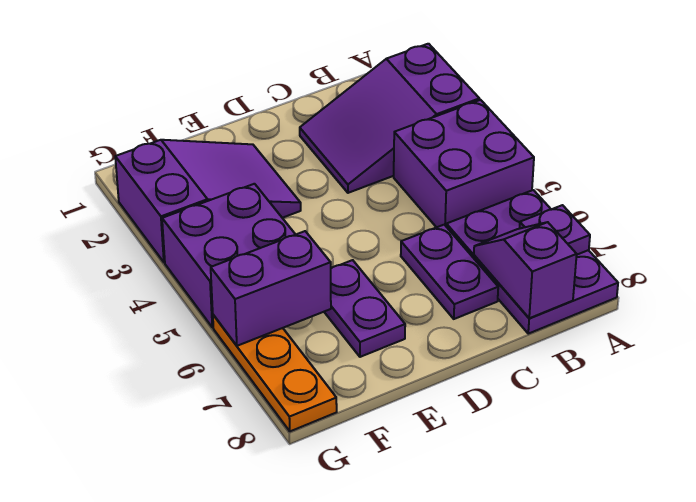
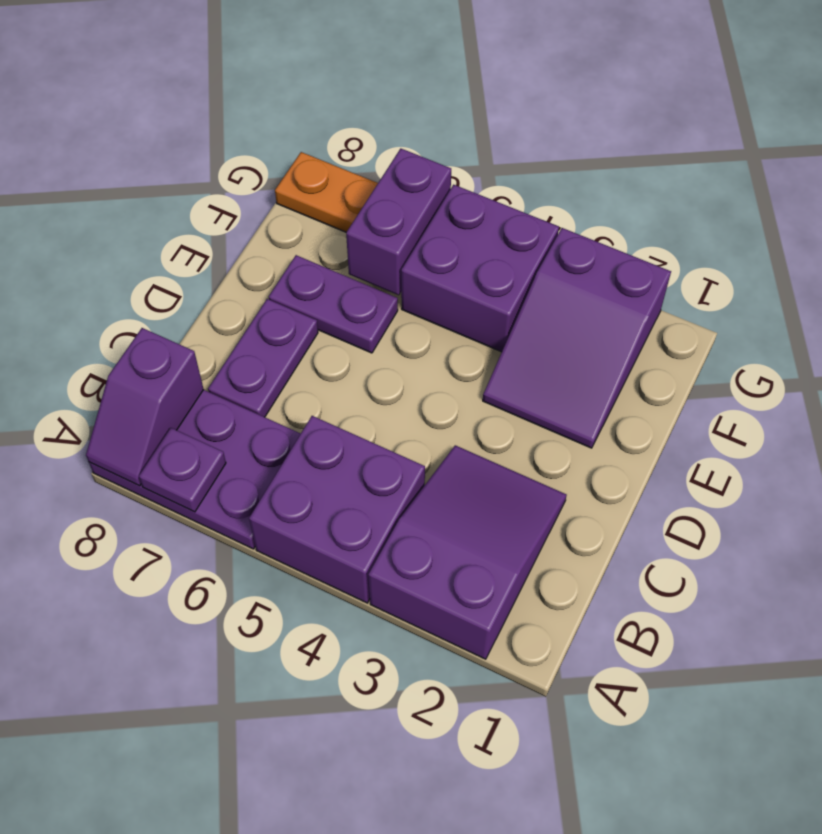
purple 1x2 slope [474,222,577,318] -> purple 1x2 slope turned to [86,328,204,486]
purple 1x2 plate [401,225,498,319] -> purple 1x2 plate turned to [208,299,318,417]

